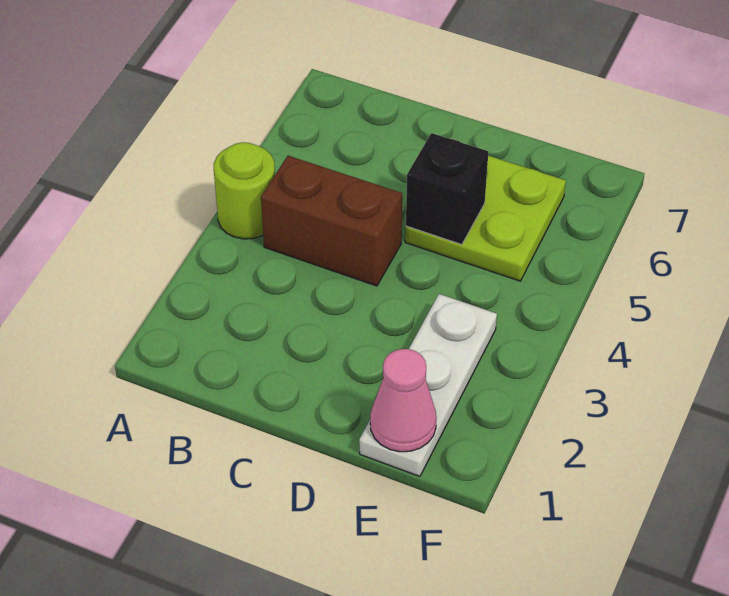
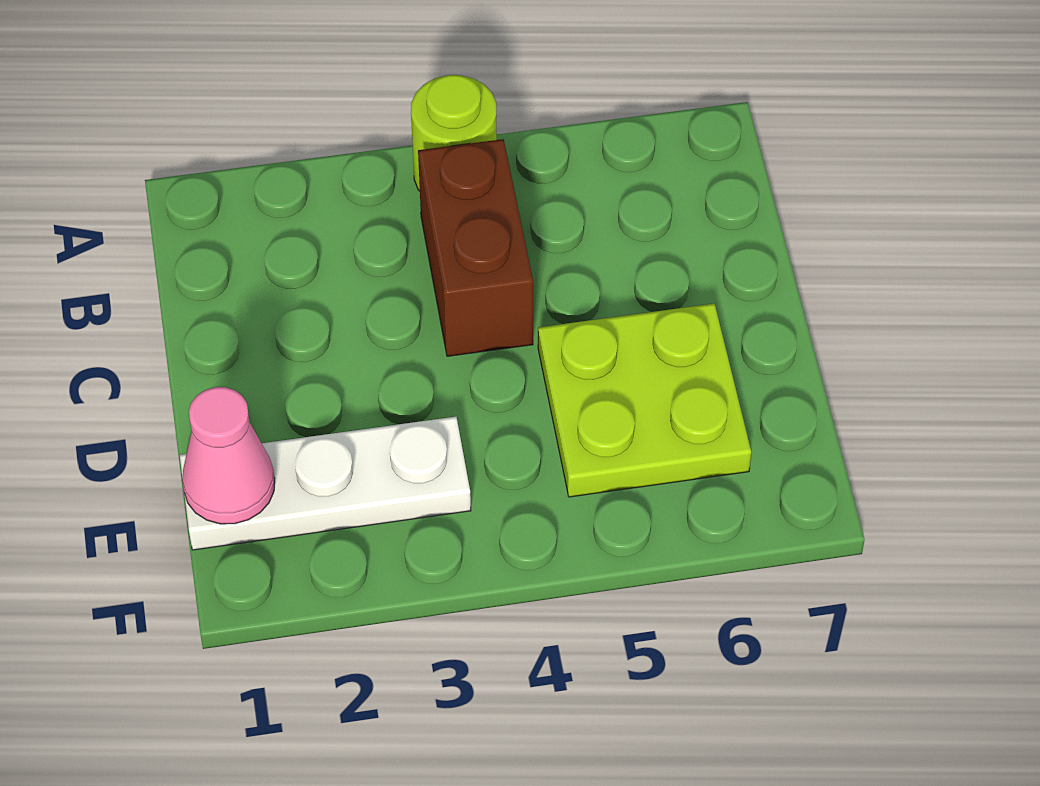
black 1x1 brick [406,133,488,245] -> none

